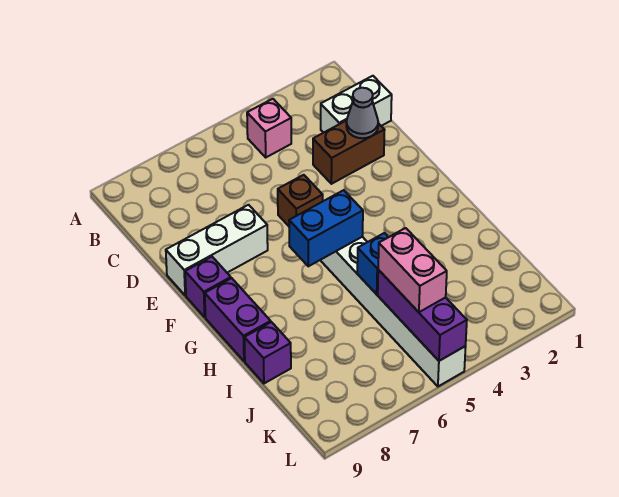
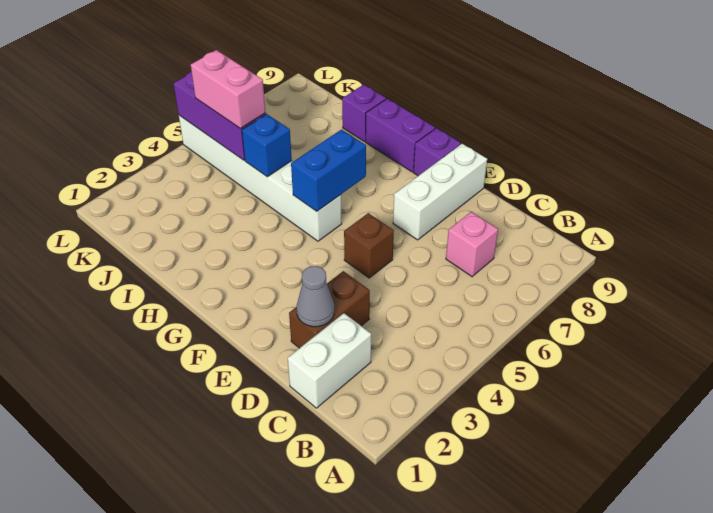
pink 1x1 brick [247,99,291,157] -> pink 1x1 brick moved to [446,212,498,277]

